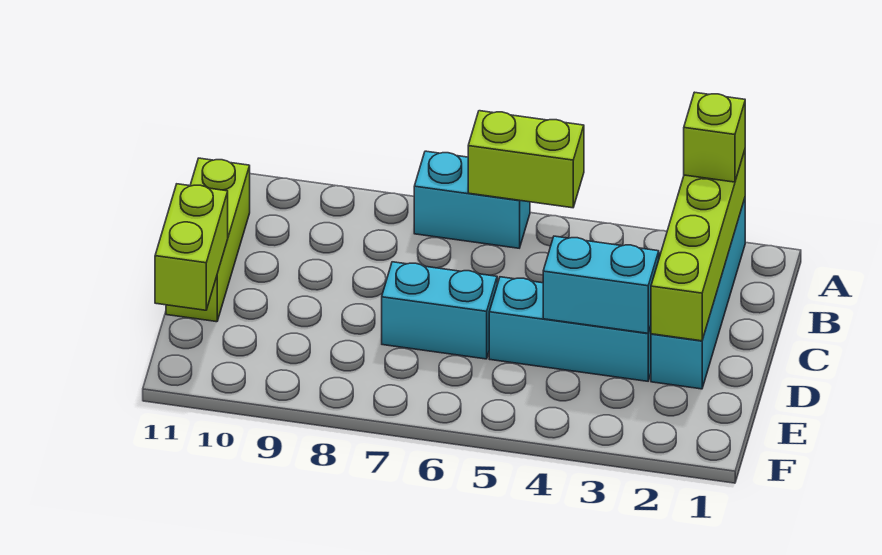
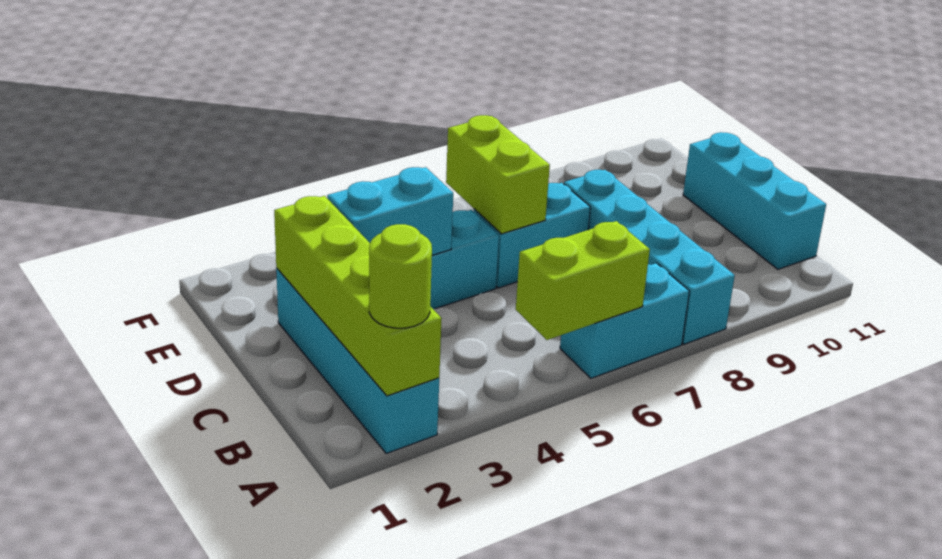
lime 1x1 brick [684,92,745,182] -> lime 1x1 round brick [369,224,432,328]
none -> cyan 1x4 brick [564,170,735,344]
lime 1x3 brick [166,158,250,322] -> cyan 1x3 brick [683,132,826,269]
lime 1x2 brick [155,184,228,310] -> lime 1x2 brick moved to [446,115,550,234]

